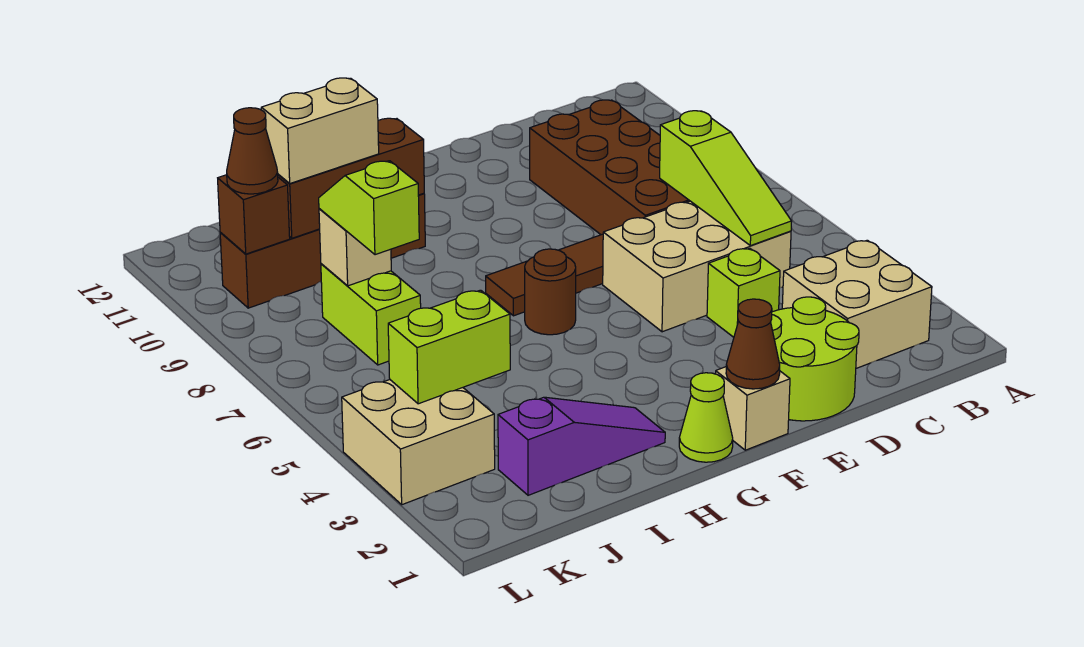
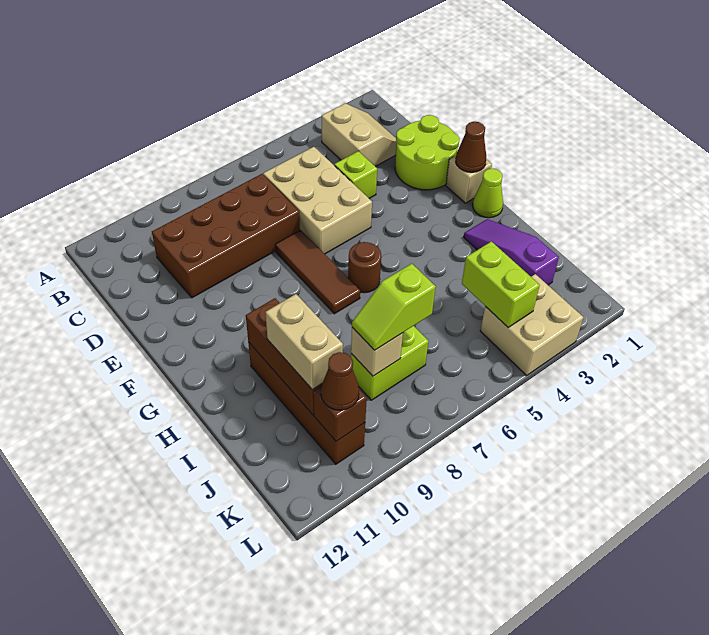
tan 2x2 brick [782,240,932,368] -> tan 2x2 slope [322,103,397,166]
lime 1x3 slope [660,111,792,246] -> none

